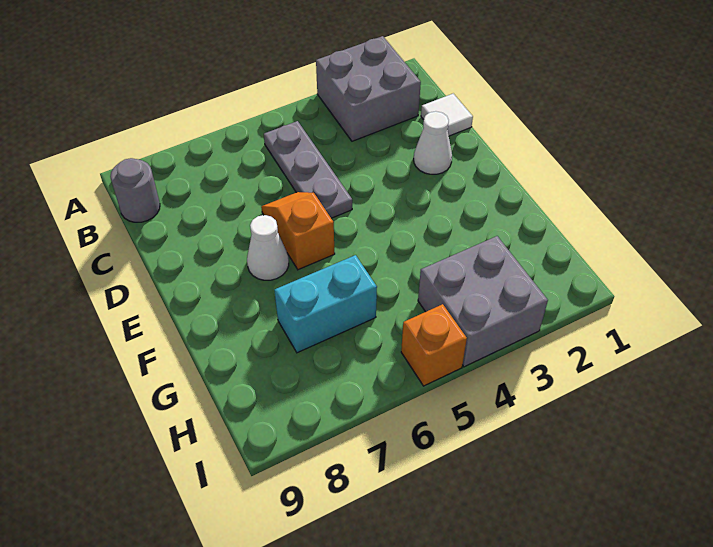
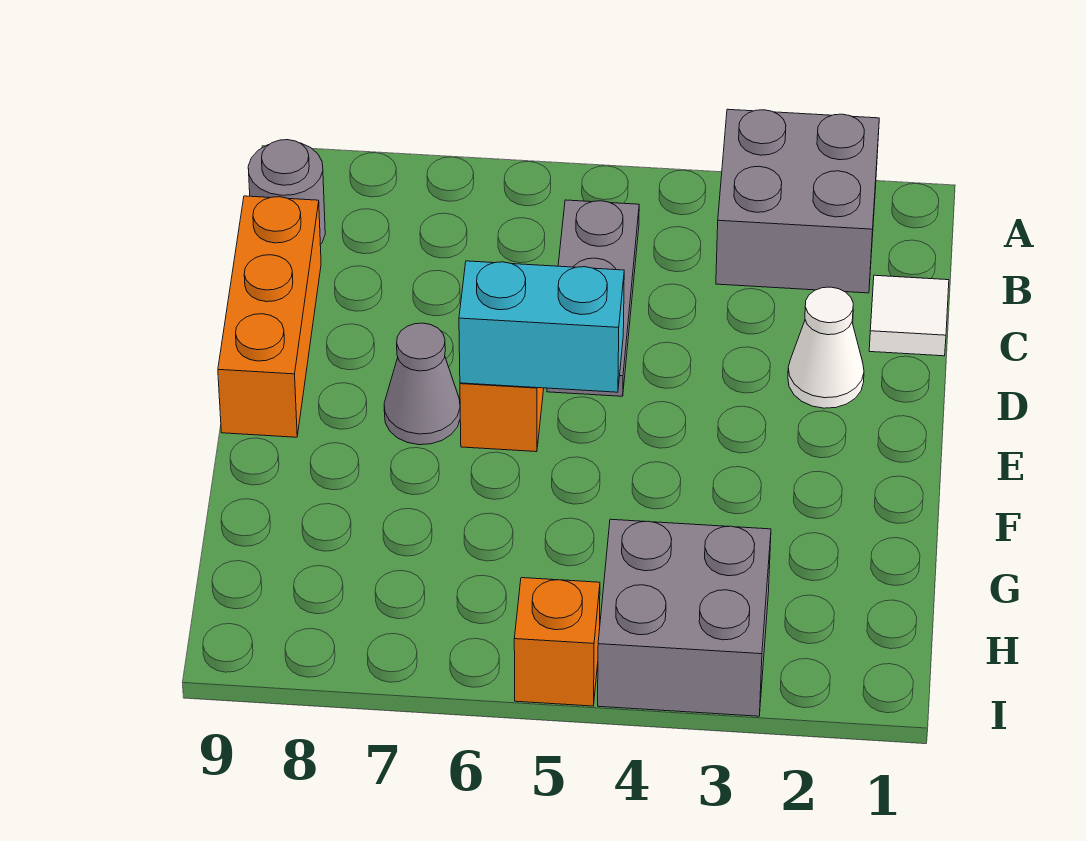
none -> orange 1x3 brick [218,196,321,437]
white 1x1 cone [247,215,289,280] -> grey 1x1 cone [384,323,460,445]
cyan 1x2 brick [274,255,377,353] -> cyan 1x2 brick moved to [459,261,624,392]

